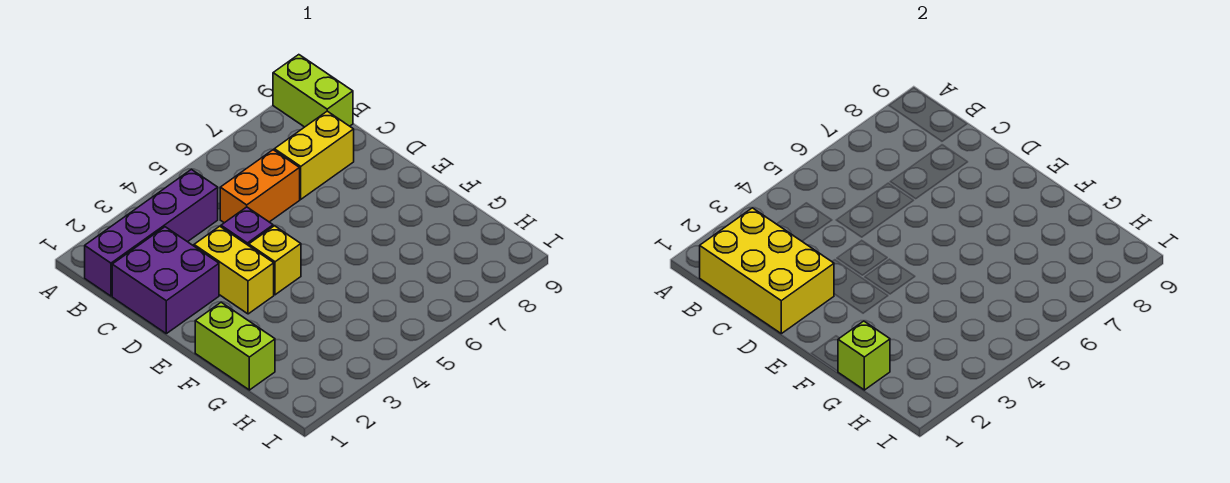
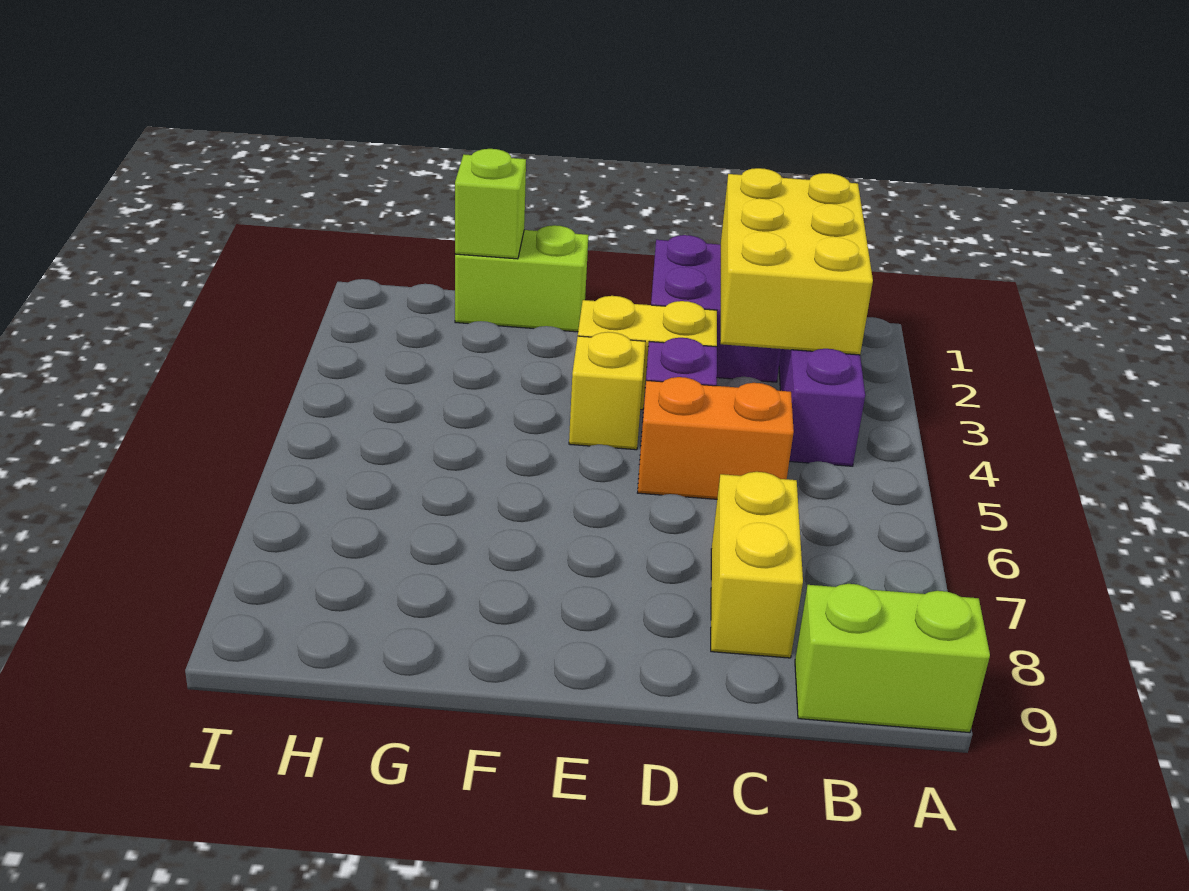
yellow 2x3 brick [700,208,834,334] -> yellow 2x3 brick turned to [720,168,873,355]
orange 1x2 brick [220,150,300,223] -> orange 1x2 brick turned to [638,377,794,499]

